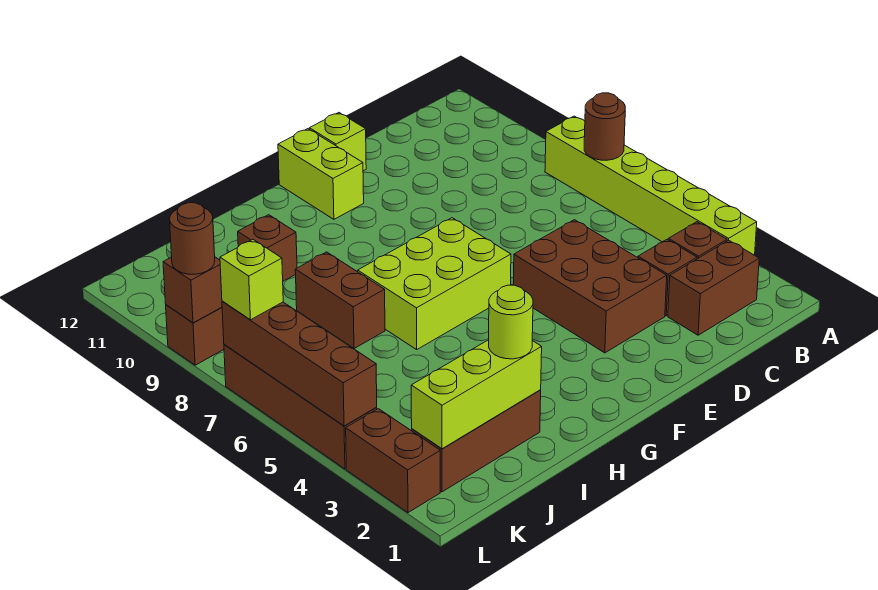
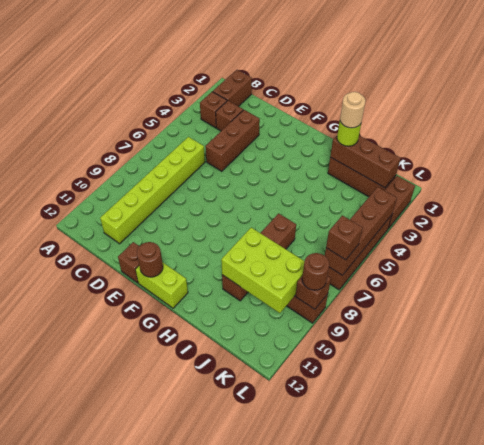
lime 1x6 brick [545,116,757,255] -> lime 1x6 brick moved to [100,137,205,244]
brown 1x1 round brick [584,93,625,160] -> brown 1x1 round brick moved to [137,242,163,277]
brown 1x2 brick [668,240,759,335] -> brown 1x2 brick turned to [213,70,252,106]
brown 2x3 brick [513,220,667,353] -> brown 1x3 brick [205,110,260,171]
lime 1x1 brick [309,113,366,171] -> brown 1x1 brick [118,242,139,283]
lime 2x3 brick [358,218,511,349] -> lime 2x3 brick moved to [221,228,304,313]
lime 1x2 brick [278,129,364,219] -> lime 1x2 brick turned to [135,262,188,308]
lime 1x3 brick [411,340,542,449] -> brown 1x3 brick [330,136,400,188]
none -> tan 1x1 round brick [340,92,366,128]
lime 1x1 brick [220,240,283,320] -> brown 1x1 brick [326,215,363,260]

